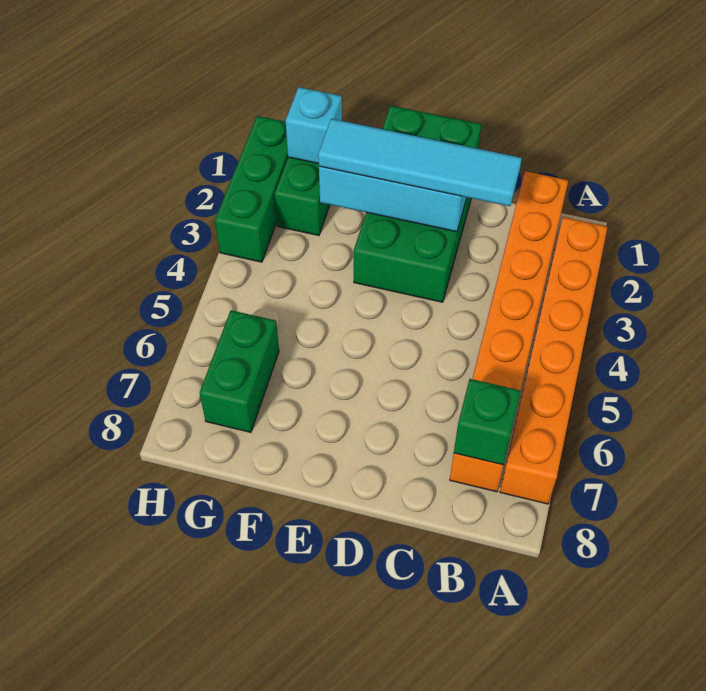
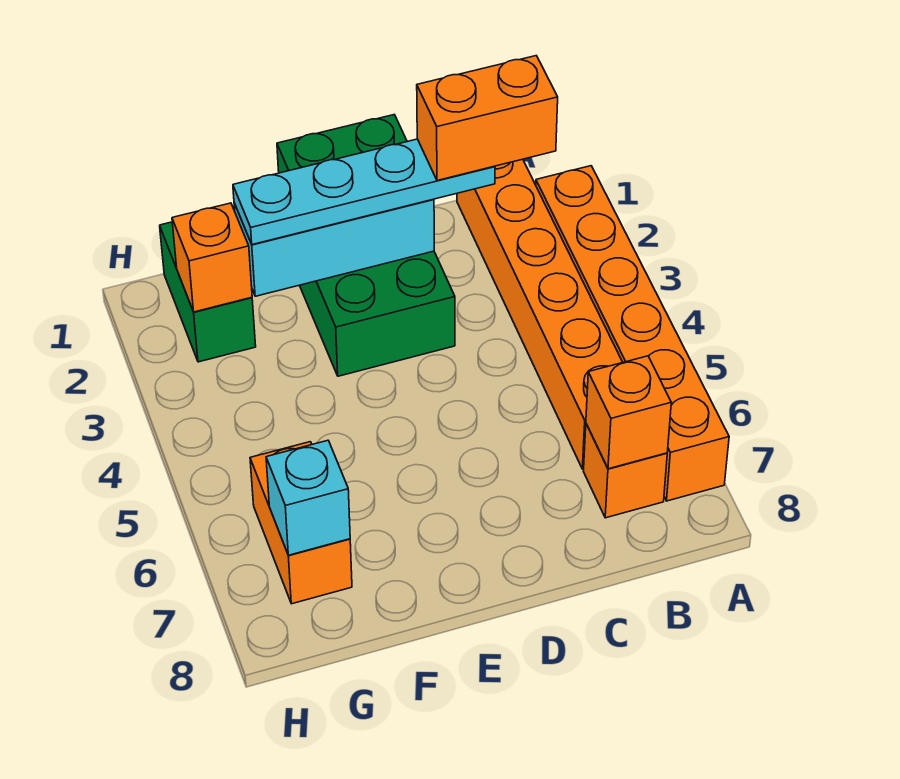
none -> orange 1x2 brick [417,56,558,181]
green 1x1 brick [454,379,521,465] -> orange 1x1 brick [586,356,671,469]
cyan 1x4 tile [318,119,522,206] -> cyan 1x4 plate [233,139,495,245]
cyan 1x1 brick [286,87,342,164] -> cyan 1x1 brick moved to [266,440,350,555]
none -> orange 1x1 brick [172,203,252,312]
green 1x2 brick [200,310,279,432] -> orange 1x2 brick [250,442,352,604]
green 1x3 brick [215,116,288,262] -> none

